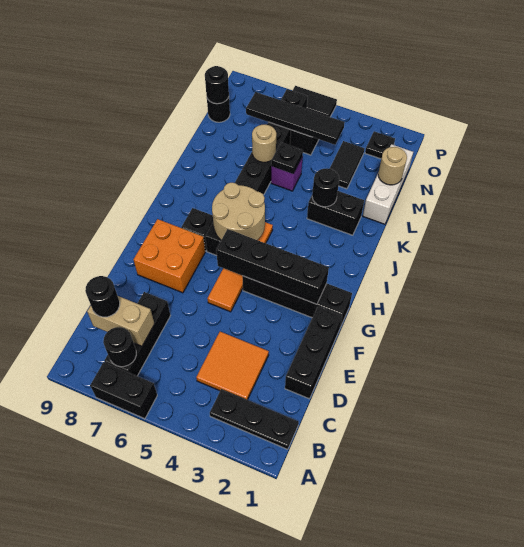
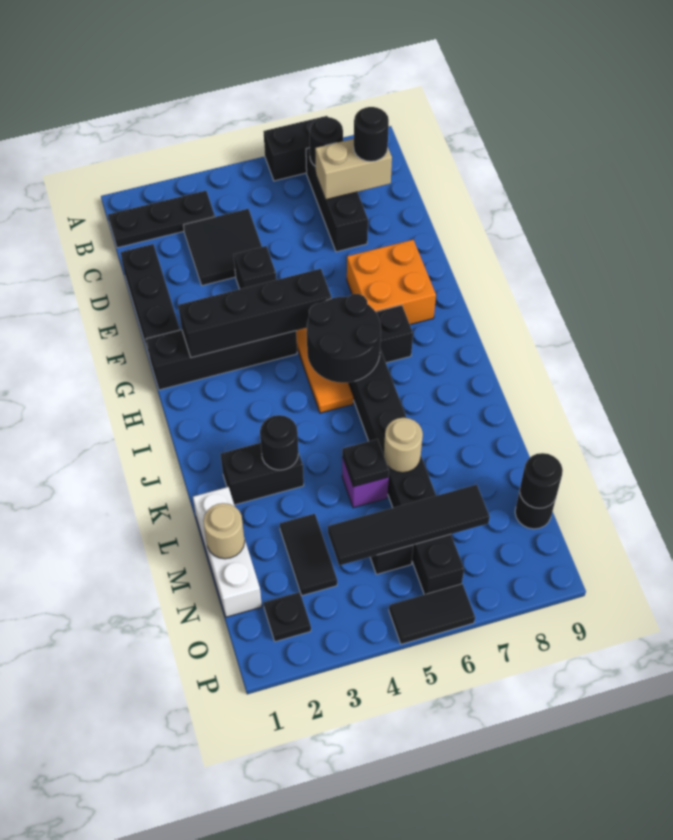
orange 2x2 tile [196,332,269,400] -> black 2x2 tile [183,209,262,286]
none -> black 1x1 brick [234,246,276,289]
tan 2x2 round brick [212,183,265,240] -> black 2x2 round brick [307,294,381,383]

